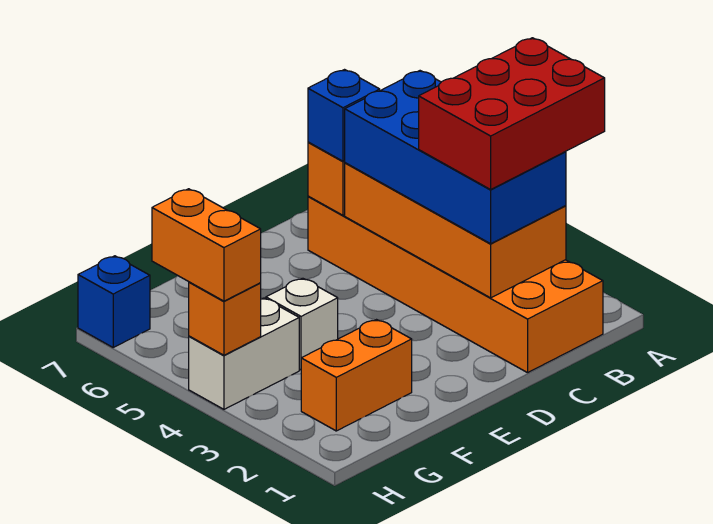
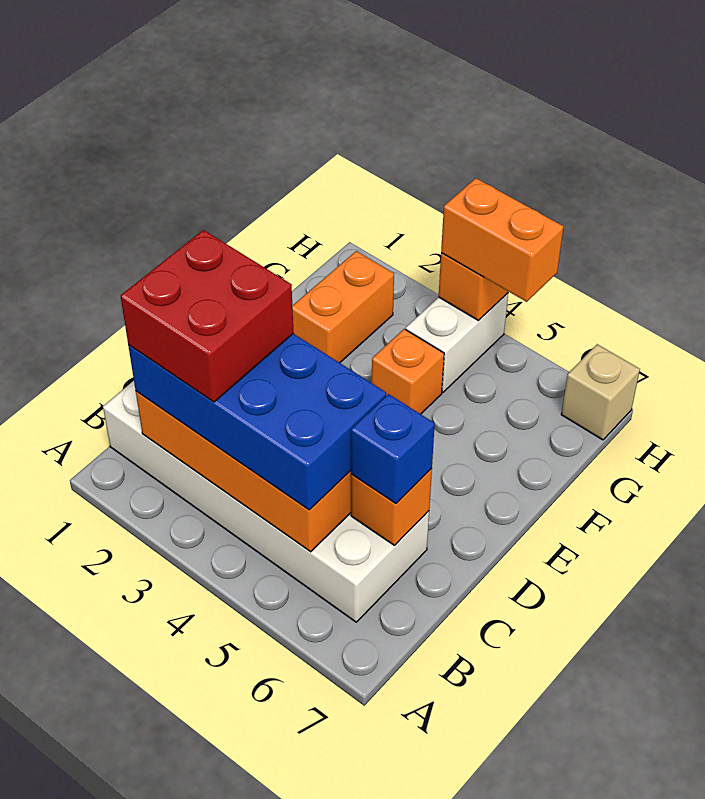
red 2x3 brick [419,38,605,189] -> red 2x2 brick [121,230,294,402]
orange 2x6 brick [308,196,603,373] -> white 2x6 brick [103,381,429,622]
white 1x1 brick [266,278,338,370] -> orange 1x1 brick [372,329,444,414]
blue 1x1 brick [78,256,150,347] -> tan 1x1 brick [561,344,640,440]

